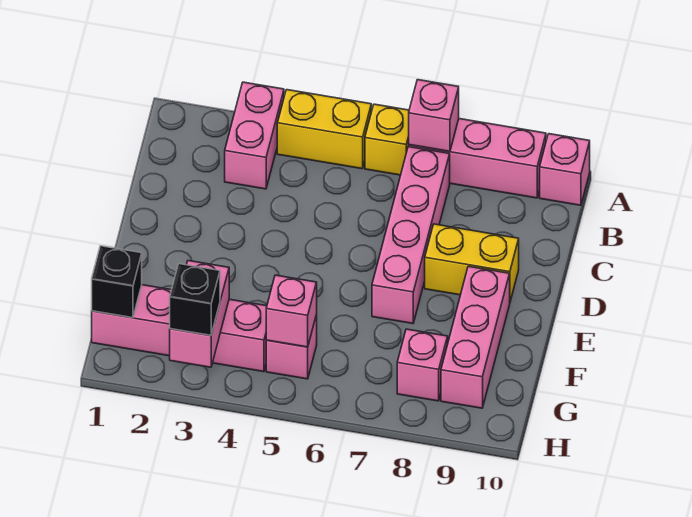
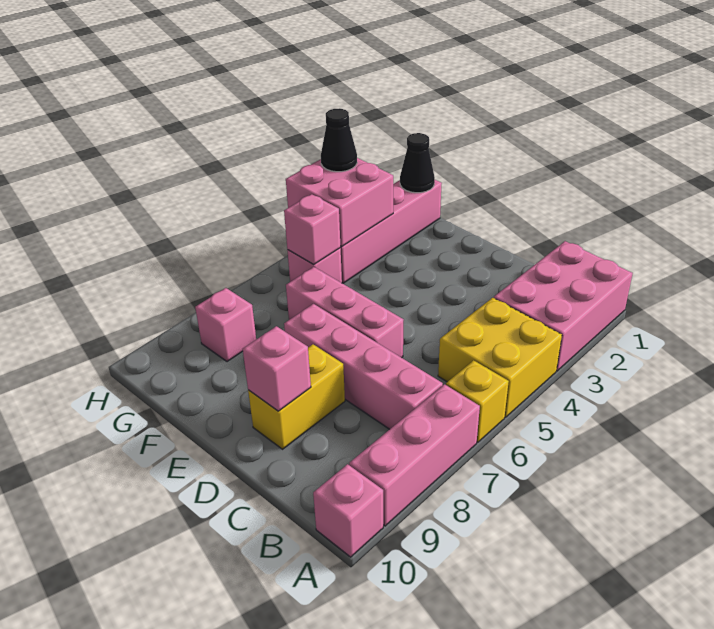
pink 1x2 brick [225,82,284,189] -> pink 2x3 brick [494,241,633,371]
yellow 1x2 brick [277,90,371,169] -> yellow 2x2 brick [438,298,562,417]
pink 1x1 brick [409,80,459,151] -> pink 1x1 brick moved to [243,326,311,411]
pink 1x3 brick [441,266,510,408] -> pink 1x3 brick moved to [286,267,403,358]
black 1x1 brick [92,246,142,318] -> black 1x1 cone [400,133,435,193]
pink 1x2 brick [170,261,229,367] -> pink 2x2 brick [286,158,393,246]
black 1x1 brick [170,264,220,335] -> black 1x1 cone [321,108,357,172]

